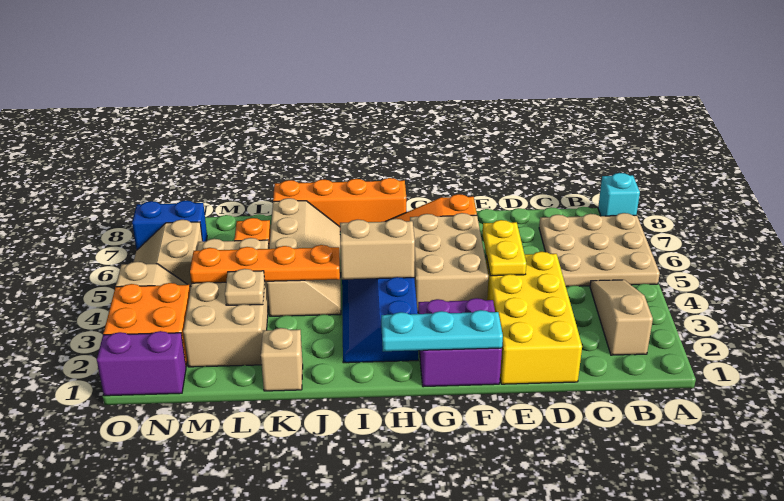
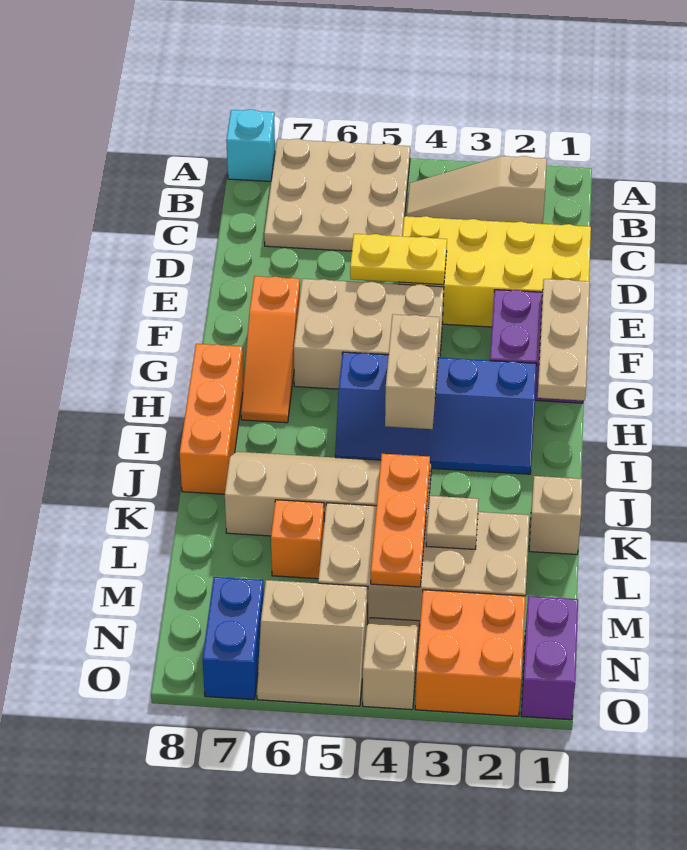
cyan 1x3 plate [381,310,503,351] -> tan 1x3 plate [538,279,590,401]
orange 1x4 brick [273,178,406,226] -> orange 1x3 brick [180,344,244,494]
orange 1x4 plate [190,245,340,283] -> orange 1x3 plate [371,454,430,587]

